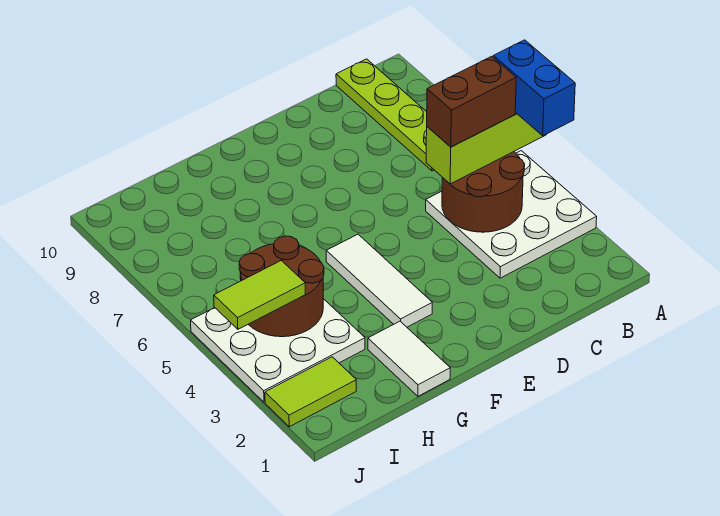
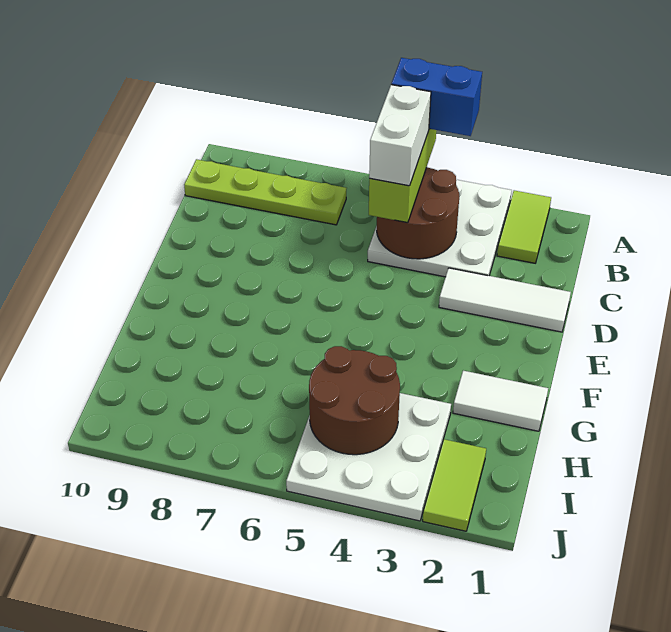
brown 1x2 brick [427,56,516,147] -> white 1x2 brick [369,85,431,186]
white 1x3 tile [326,234,432,327] -> white 1x3 tile moved to [439,268,571,332]
lime 1x2 tile [214,261,305,329] -> lime 1x2 tile moved to [497,190,551,263]

